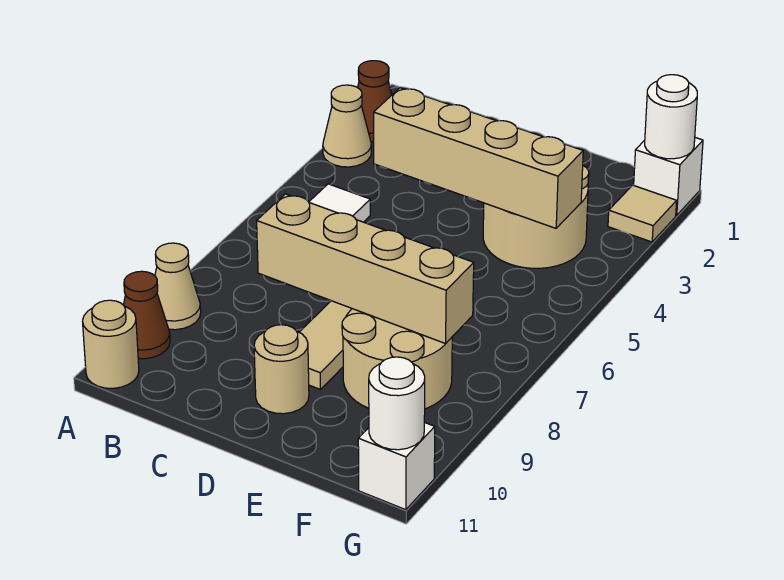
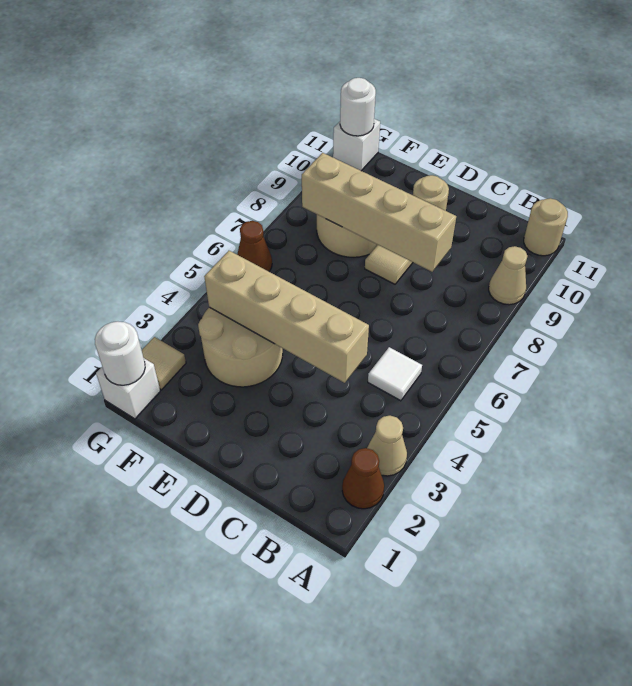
brown 1x1 cone [124,271,170,359] -> brown 1x1 cone moved to [237,221,272,271]

